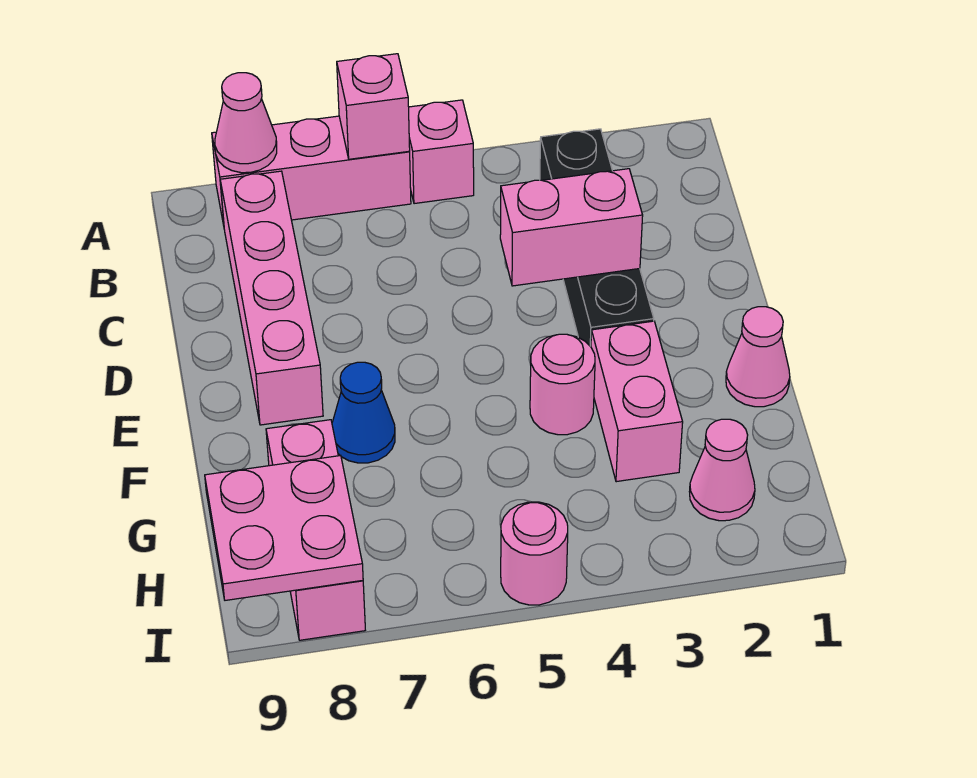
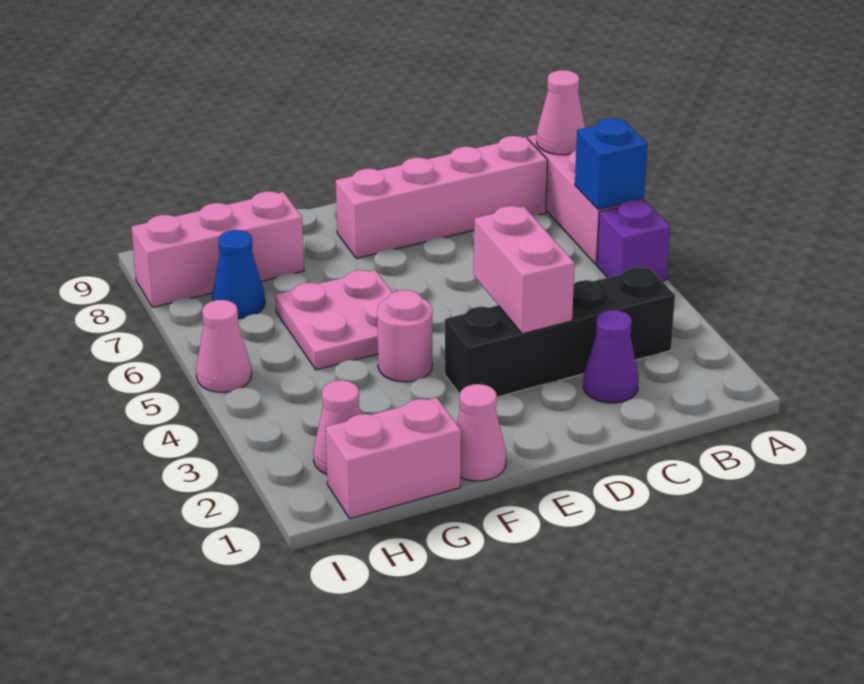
pink 1x1 brick [409,100,474,204] -> purple 1x1 brick [597,200,670,281]
pink 1x1 brick [337,54,410,159] -> blue 1x1 brick [575,118,648,210]
none -> purple 1x1 cone [583,310,638,403]
pink 1x2 brick [591,321,683,482] -> pink 1x2 brick moved to [326,397,461,519]
blue 1x1 cone [332,362,395,463] -> blue 1x1 cone moved to [212,230,265,319]
pink 2x2 plate [205,456,363,600] -> pink 2x2 plate moved to [275,270,393,370]
pink 1x1 round brick [501,502,568,605] -> pink 1x1 cone [196,300,252,392]

